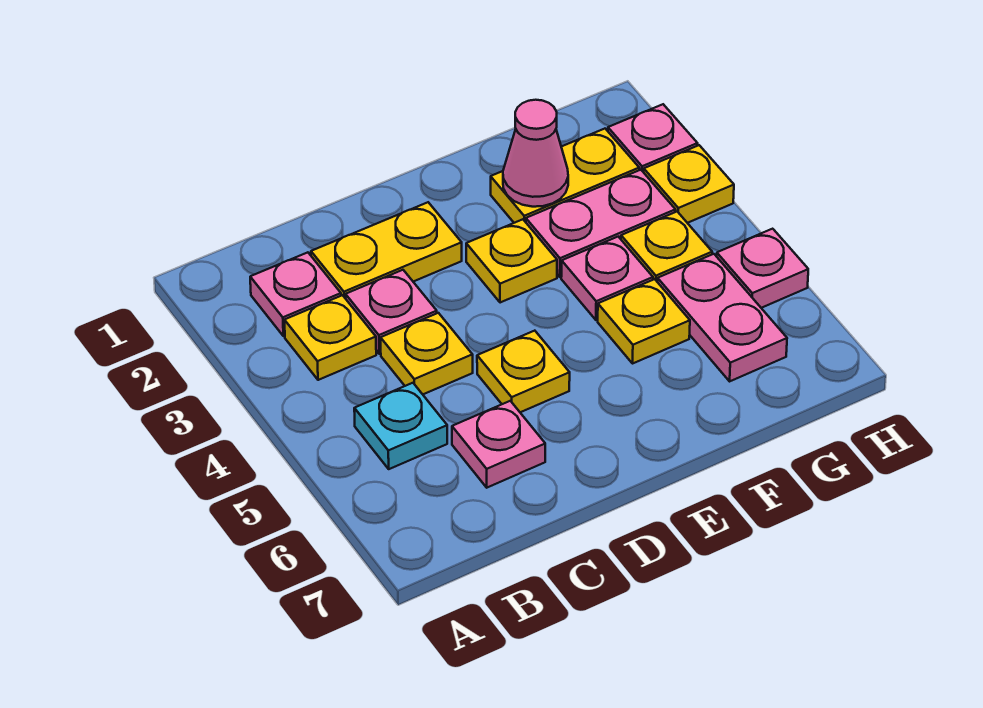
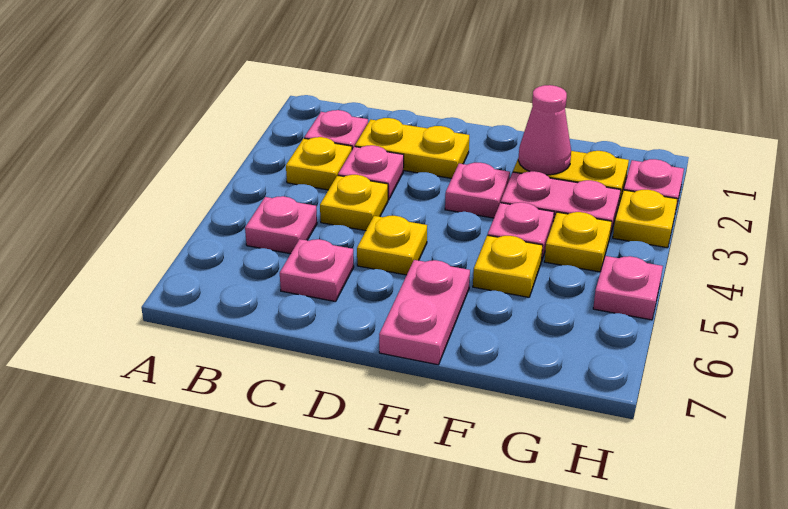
cyan 1x1 plate [354,383,447,469] -> pink 1x1 plate [245,196,317,254]
yellow 1x1 plate [466,219,557,303] -> pink 1x1 plate [445,162,510,218]
pink 1x2 plate [658,254,787,381] -> pink 1x2 plate moved to [379,260,470,365]

